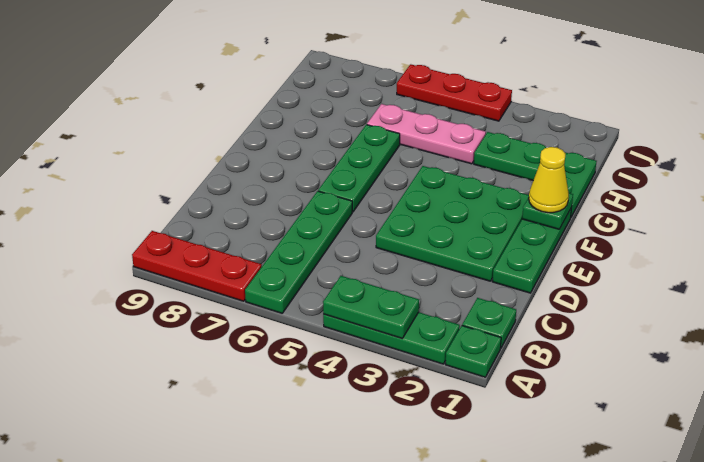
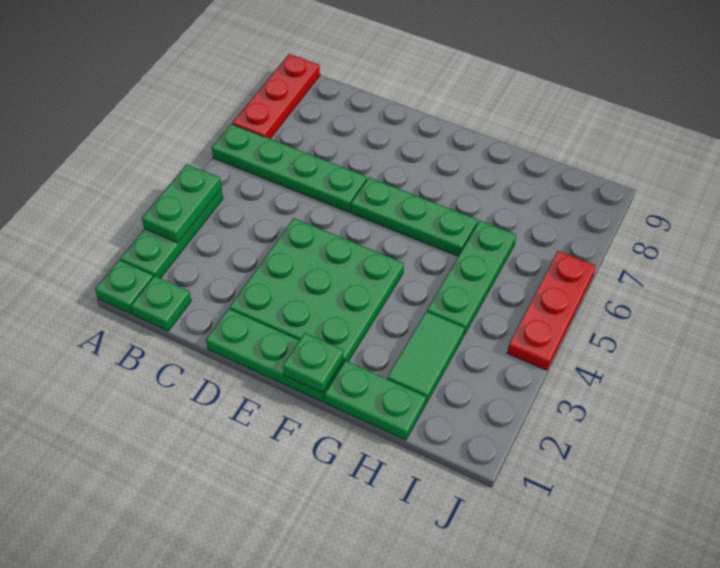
yellow 1x1 cone [529,147,569,213] -> none
green 1x2 plate [474,132,547,180] -> green 1x2 tile [387,311,464,403]
pink 1x3 plate [367,104,486,164] -> green 1x3 plate [427,221,516,334]

